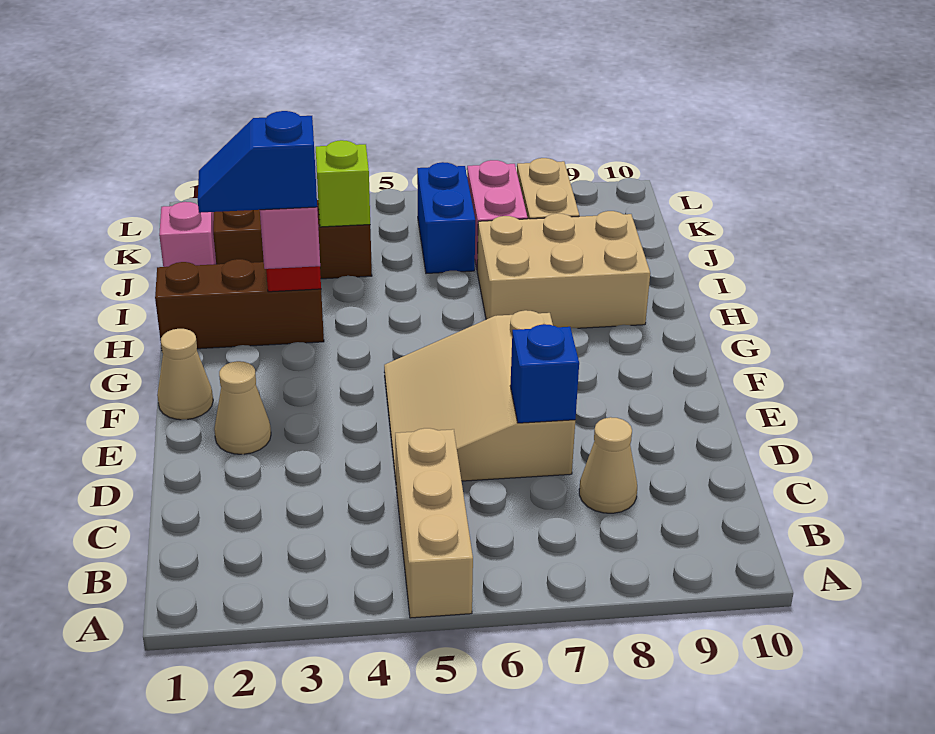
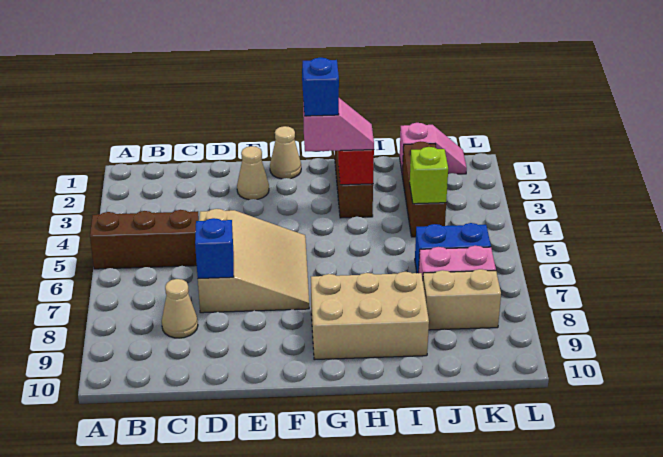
tan 1x3 brick [395,428,473,618] -> brown 1x3 brick [90,210,199,269]
tan 3x3 slope [384,310,575,481] -> tan 3x3 slope turned to [198,209,309,313]
tan 2x3 brick [477,211,650,328] -> tan 2x3 brick turned to [311,272,429,360]

